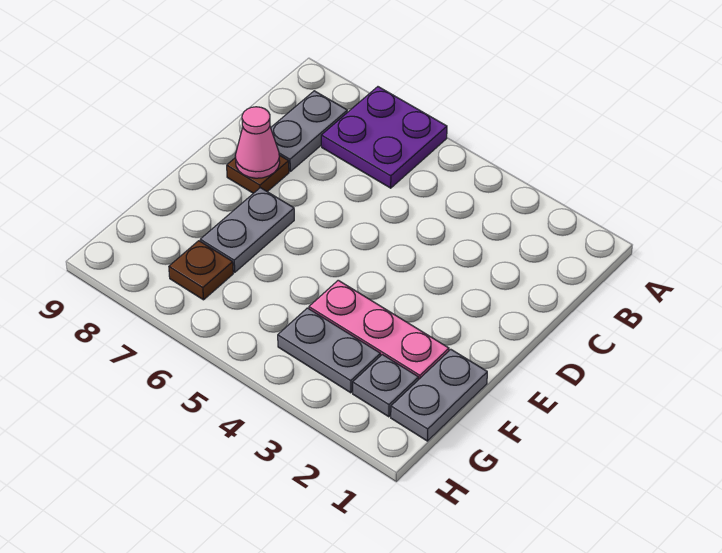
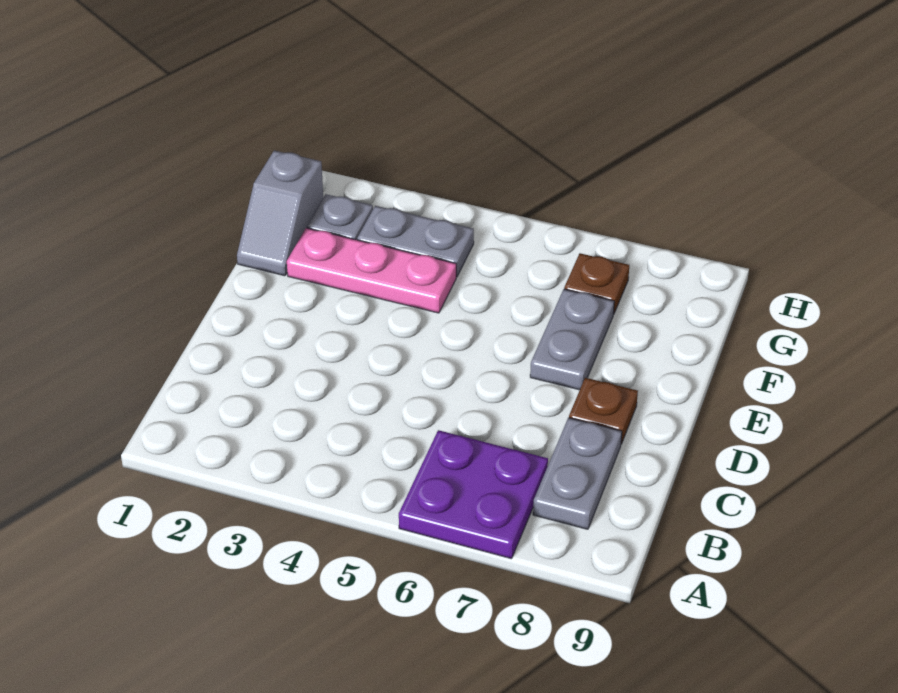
pink 1x1 cone [235,107,280,178] -> none
grey 1x2 plate [391,349,487,441] -> grey 1x2 slope [237,151,323,276]

